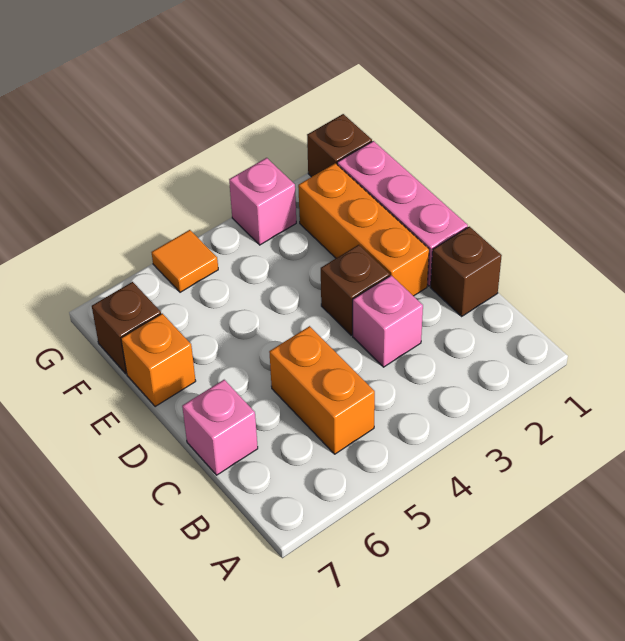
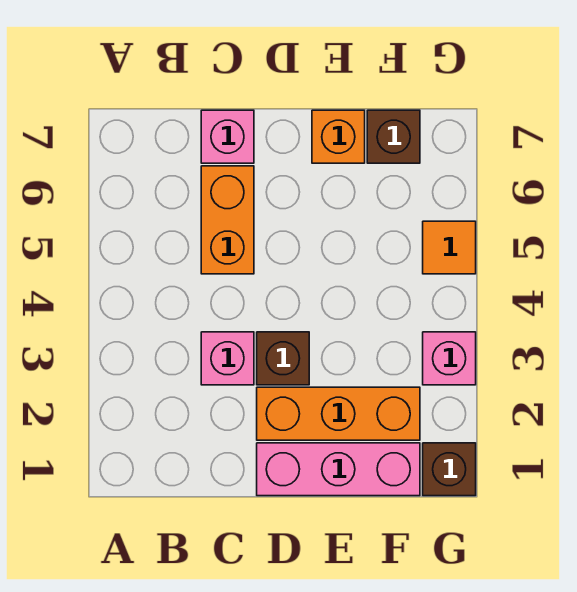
orange 1x2 brick [269,326,375,454] -> orange 1x2 brick turned to [201,166,254,274]
brown 1x1 brick [431,227,502,316] -> none

